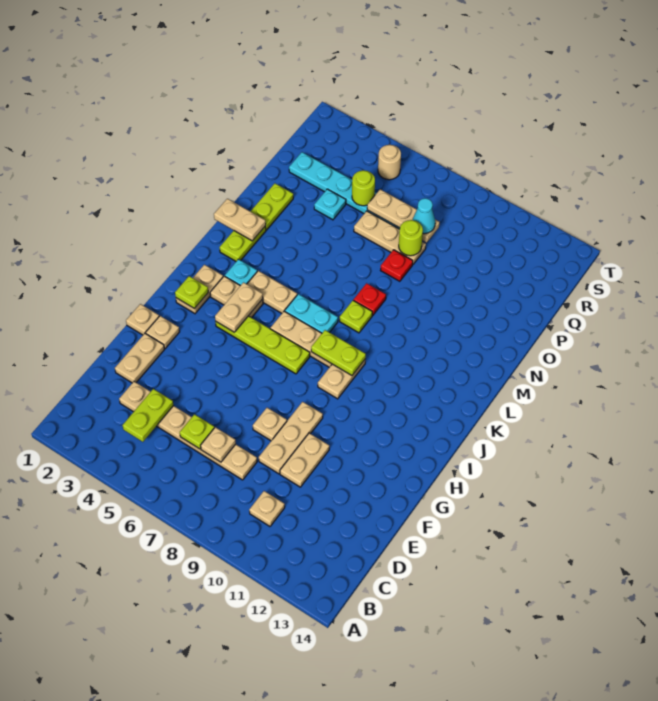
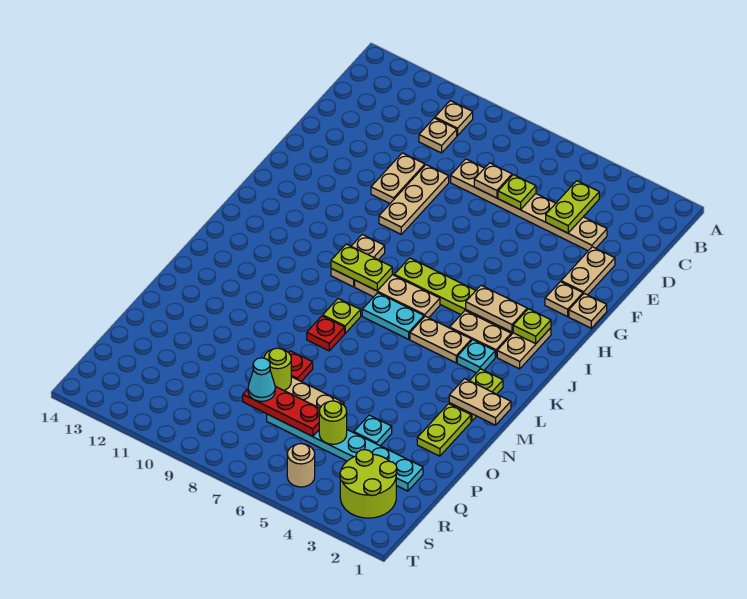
tan 1x1 plate [253,408,287,441] -> tan 1x1 plate moved to [435,101,473,136]
tan 1x2 plate [215,282,263,332] -> tan 1x2 plate turned to [466,285,527,332]
tan 1x3 plate [367,189,439,243] -> red 1x3 plate [243,387,320,436]
none -> lime 2x2 round brick [340,450,397,518]

